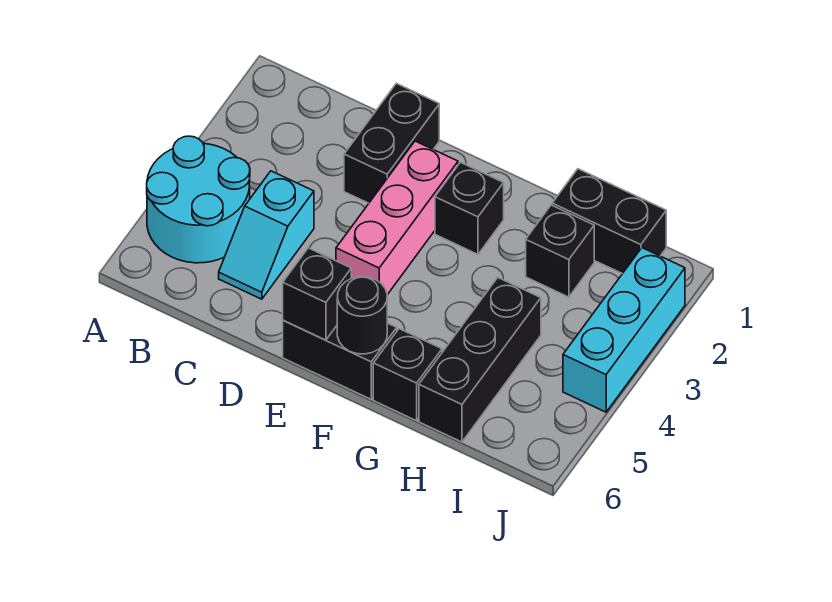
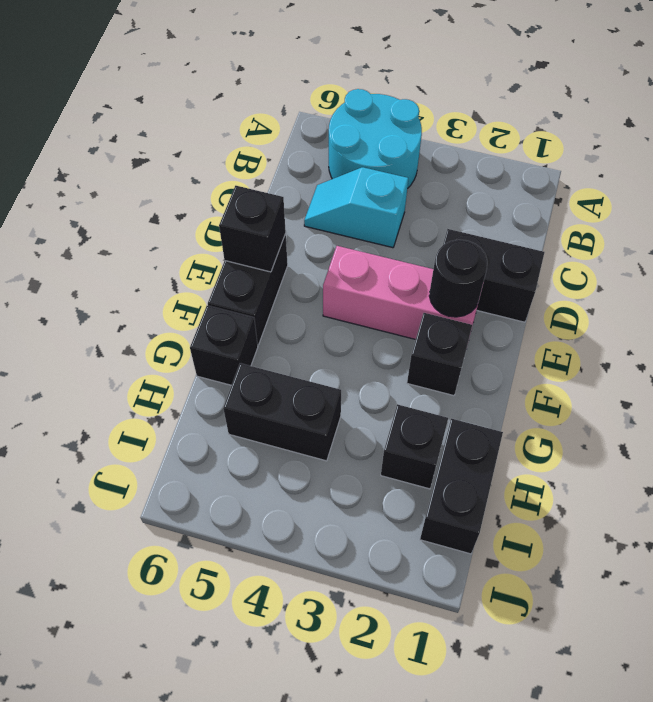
black 1x1 round brick [337,277,387,354] -> black 1x1 round brick moved to [429,240,487,317]
black 1x3 brick [419,278,541,442] -> black 1x2 brick [223,363,341,461]
cyan 1x3 brick [563,248,685,412] -> none

